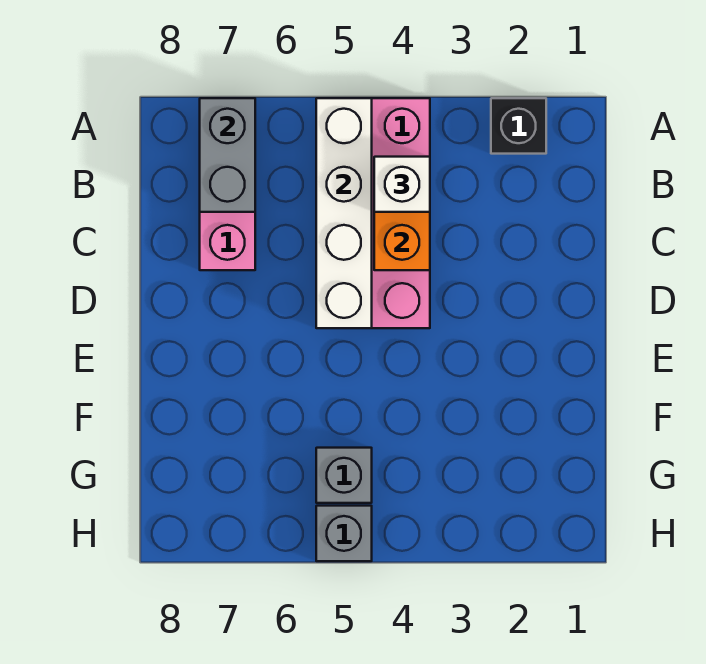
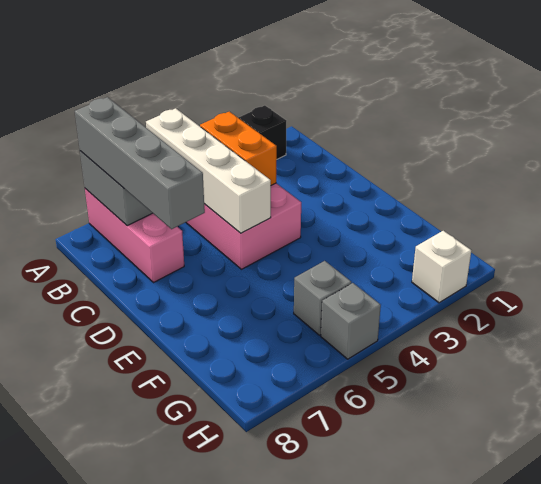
none -> grey 1x4 brick [75,97,205,229]
white 1x1 brick [374,157,430,212] -> white 1x1 brick moved to [412,231,471,303]

